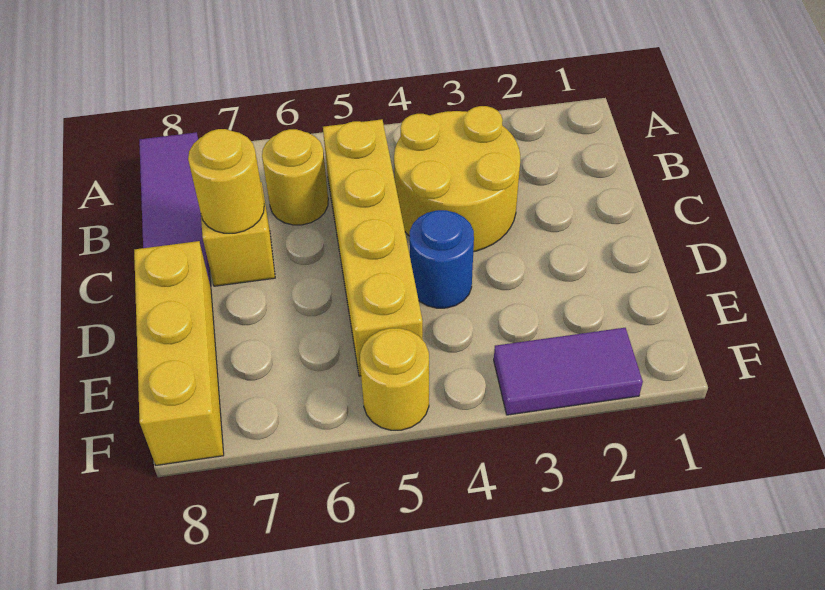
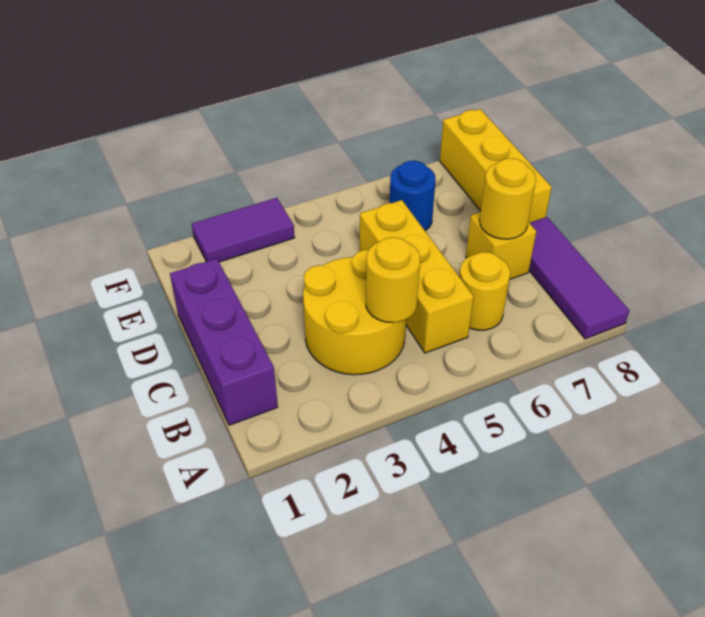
none -> purple 1x3 brick [170,259,278,425]
yellow 1x4 brick [323,119,423,376] -> yellow 1x3 brick [360,200,474,353]
blue 1x1 round brick [410,210,474,308] -> blue 1x1 round brick moved to [390,161,436,231]
yellow 1x1 round brick [360,328,429,430] -> yellow 1x1 round brick moved to [366,237,420,323]

